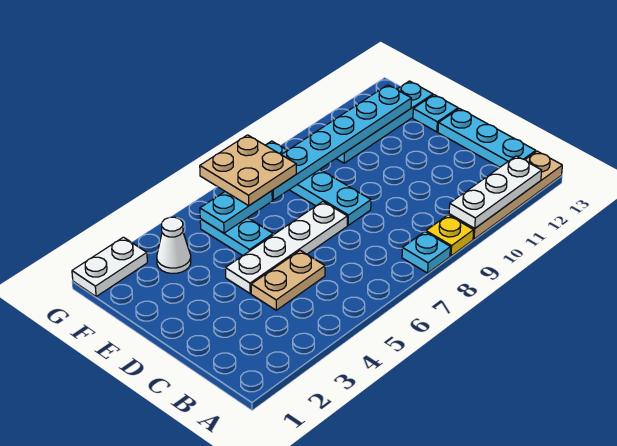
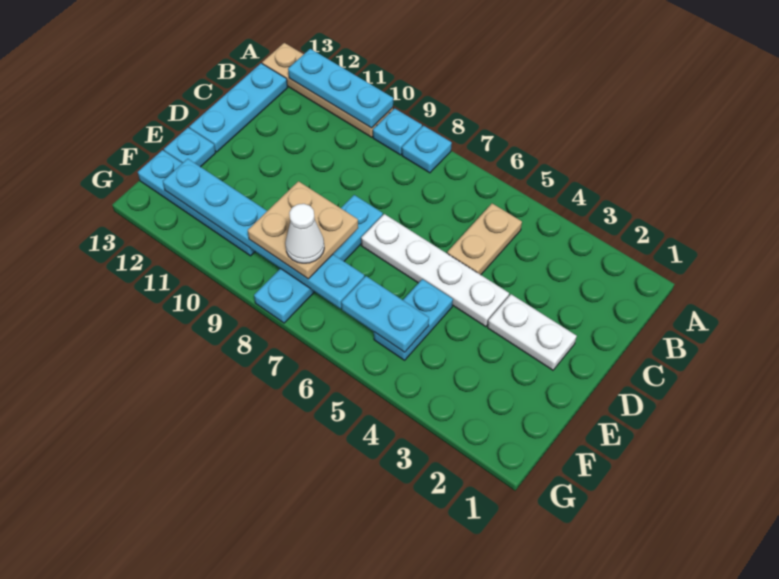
yellow 1x1 plate [426,215,474,256] -> cyan 1x1 plate [373,108,422,155]
white 1x3 plate [449,156,542,228] -> cyan 1x3 plate [288,49,393,128]
tan 1x2 plate [251,250,325,310] -> tan 1x2 plate turned to [447,204,522,275]
white 1x1 cone [157,217,191,273] -> white 1x1 cone moved to [285,204,324,263]
tan 2x2 plate [200,135,296,206] -> tan 2x2 plate moved to [248,181,358,279]
white 1x2 plate [72,237,147,297] -> white 1x2 plate moved to [488,294,577,370]

